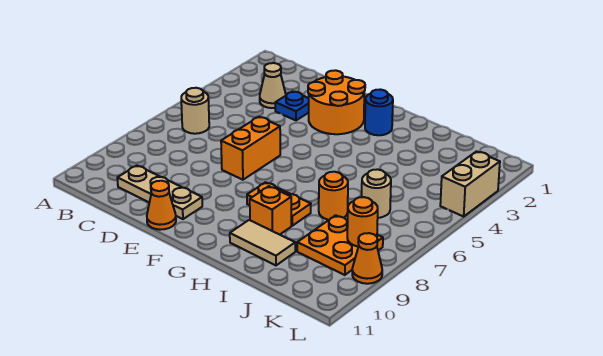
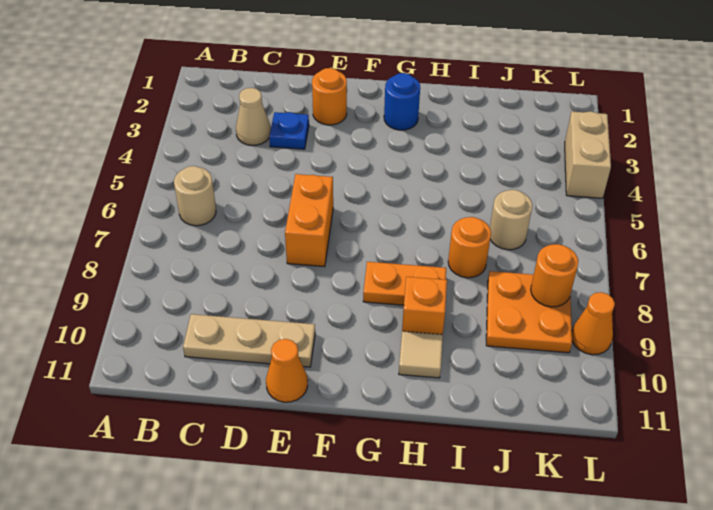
orange 2x2 round brick [308,70,365,134] -> orange 1x1 round brick [312,68,347,125]
tan 1x2 tile [230,220,295,265] -> tan 1x1 tile [399,331,443,378]

